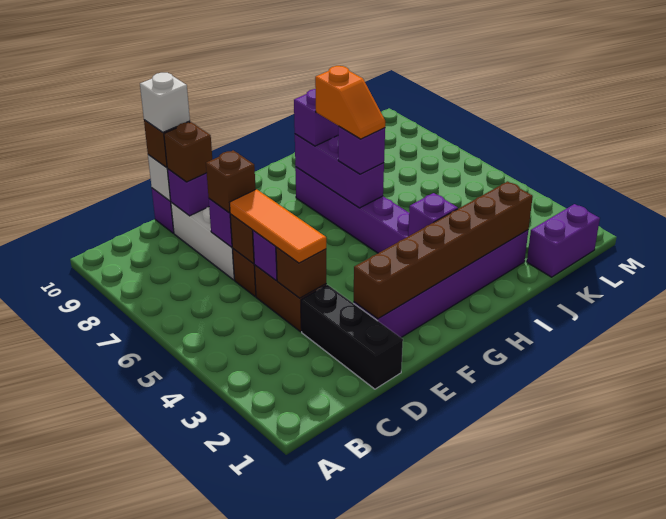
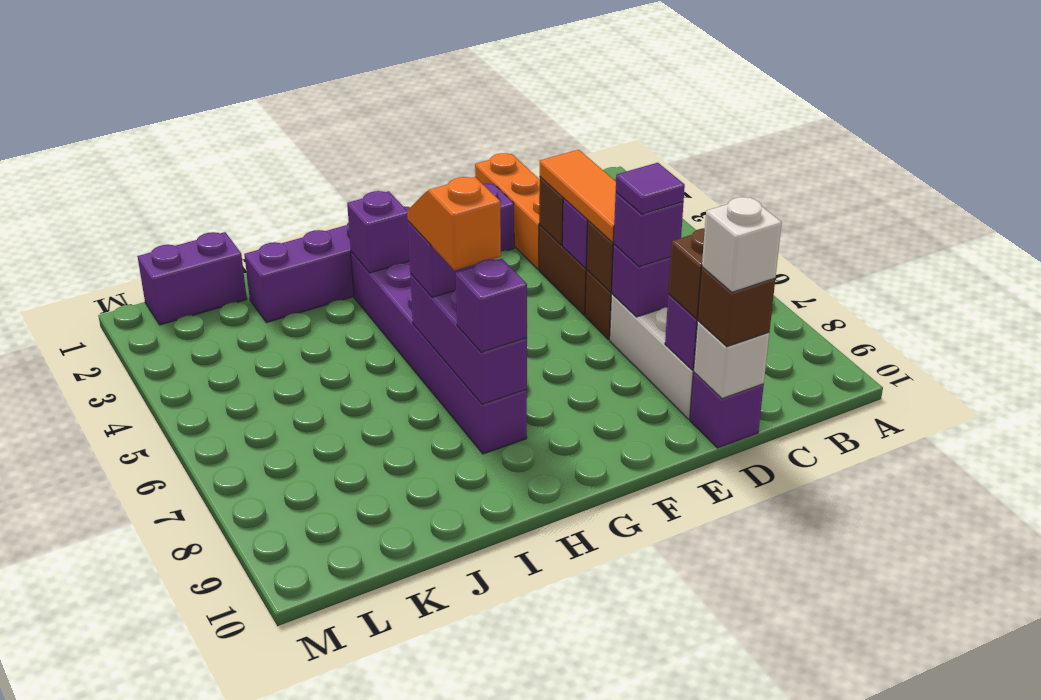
black 1x3 brick [301,285,403,389] -> orange 1x3 brick [475,153,540,269]
brown 1x1 brick [206,150,256,213] -> purple 1x1 brick [614,193,683,267]
none -> purple 1x1 tile [616,163,685,214]
brown 1x6 brick [354,181,533,319] -> none

